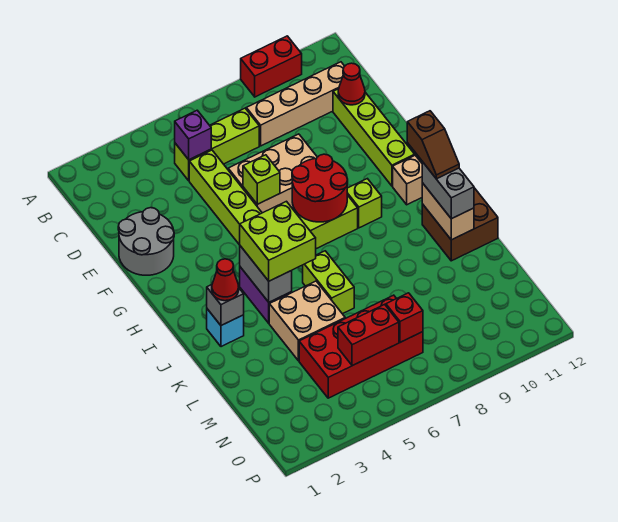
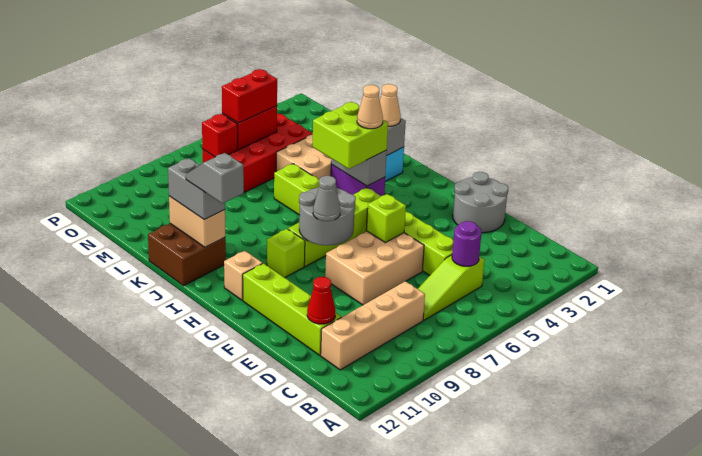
red 1x2 brick [241,36,302,97] -> red 1x2 brick moved to [222,69,277,123]
lime 1x3 brick [175,108,259,181] -> lime 1x3 slope [418,255,484,320]
purple 1x1 brick [175,110,211,160] -> purple 1x1 round brick [452,221,481,266]
red 2x2 round brick [292,154,348,222] -> grey 2x2 round brick [299,187,356,245]
none -> grey 1x1 cone [313,176,340,221]
none -> tan 1x1 cone [357,85,383,129]
brown 1x2 slope [407,111,459,179] -> grey 1x2 slope [186,153,244,204]
red 1x1 cone [212,259,239,301] -> tan 1x1 cone [380,84,401,126]

